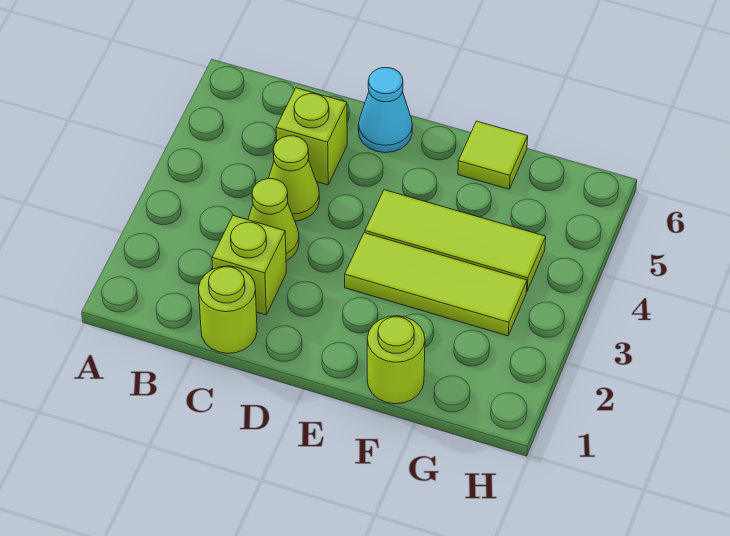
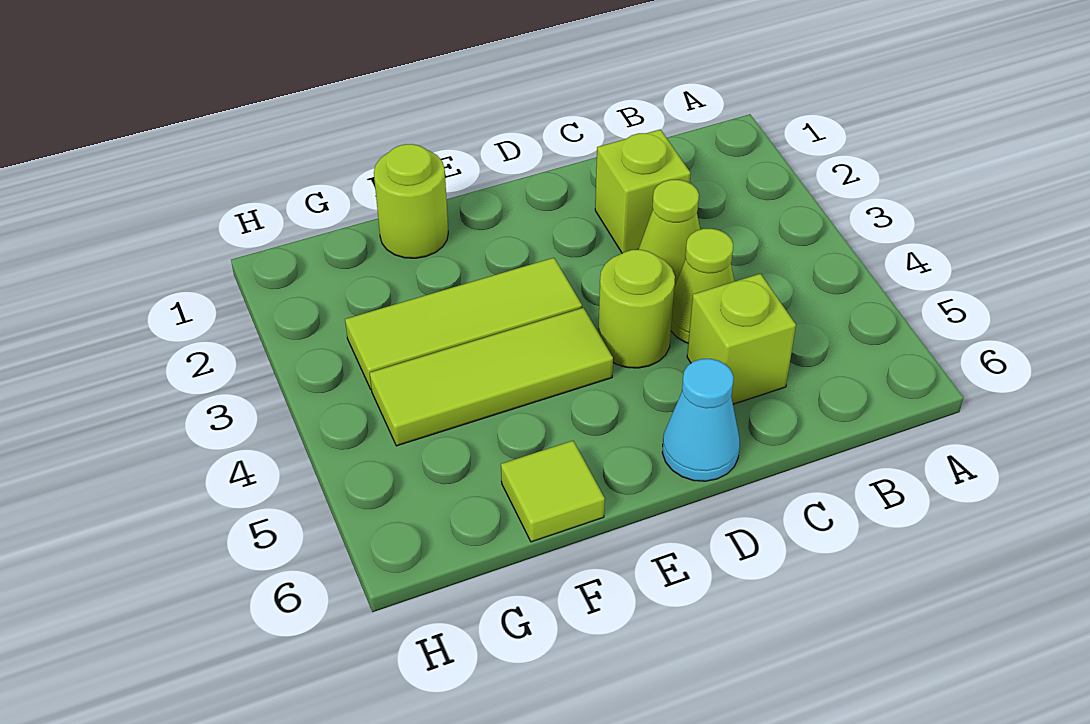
lime 1x1 round brick [199,266,257,353] -> lime 1x1 round brick moved to [598,250,675,368]

